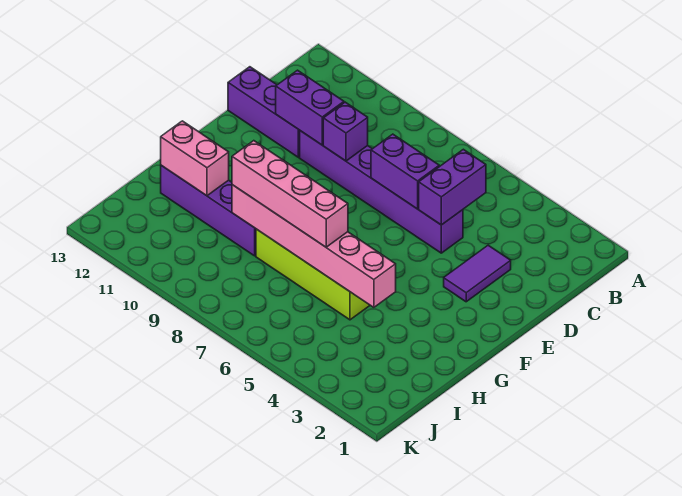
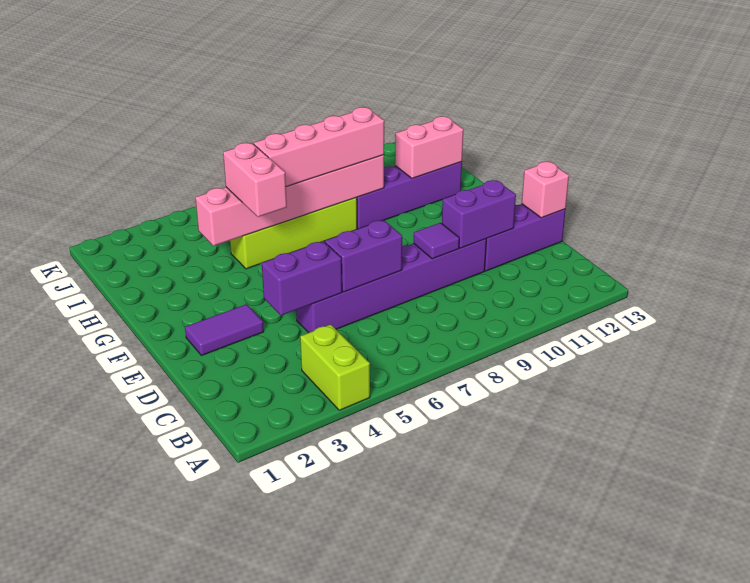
none -> lime 1x2 brick [300,324,370,410]
purple 1x2 brick [419,149,486,225] -> purple 1x2 brick turned to [262,241,342,315]
purple 1x2 tile [444,245,511,302] -> purple 1x2 tile turned to [185,304,264,356]
purple 1x1 brick [323,102,368,161] -> purple 1x1 tile [414,223,459,259]
none -> pink 1x1 brick [522,162,569,218]
none -> pink 1x2 brick [223,143,287,217]

